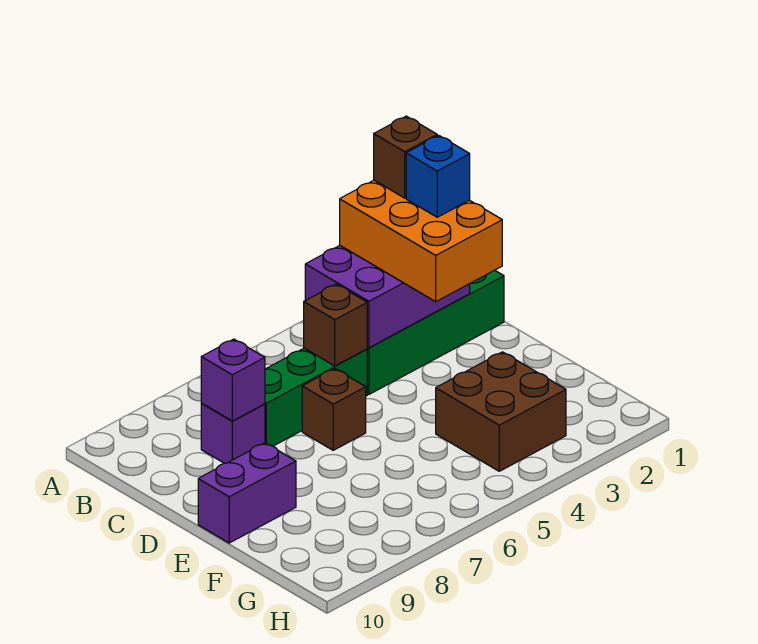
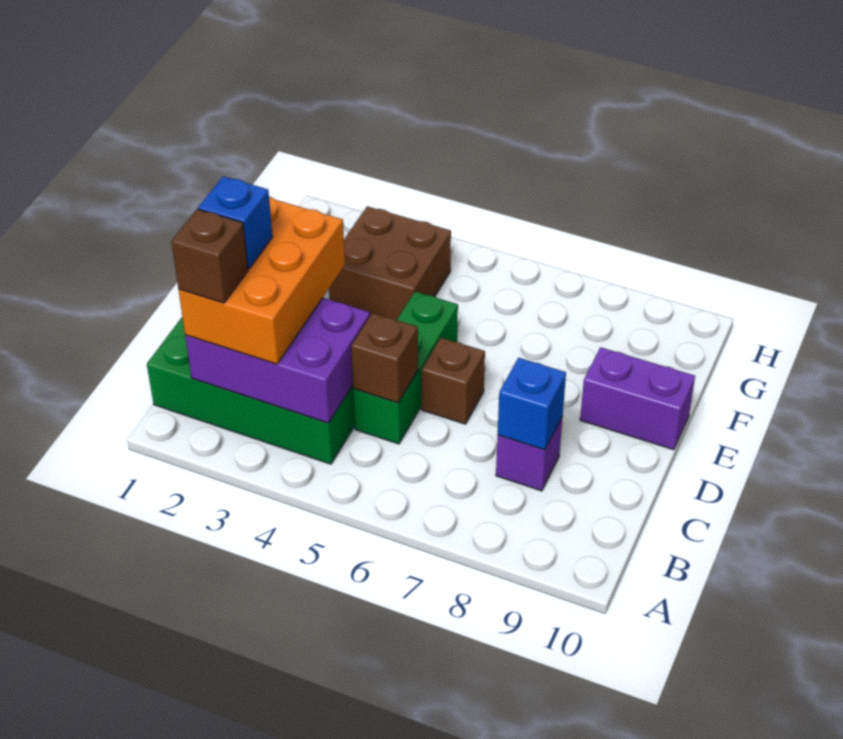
green 1x3 brick [265,348,367,446] -> green 1x3 brick turned to [353,292,458,444]
purple 1x1 brick [201,339,265,421] -> blue 1x1 brick [498,358,566,450]

